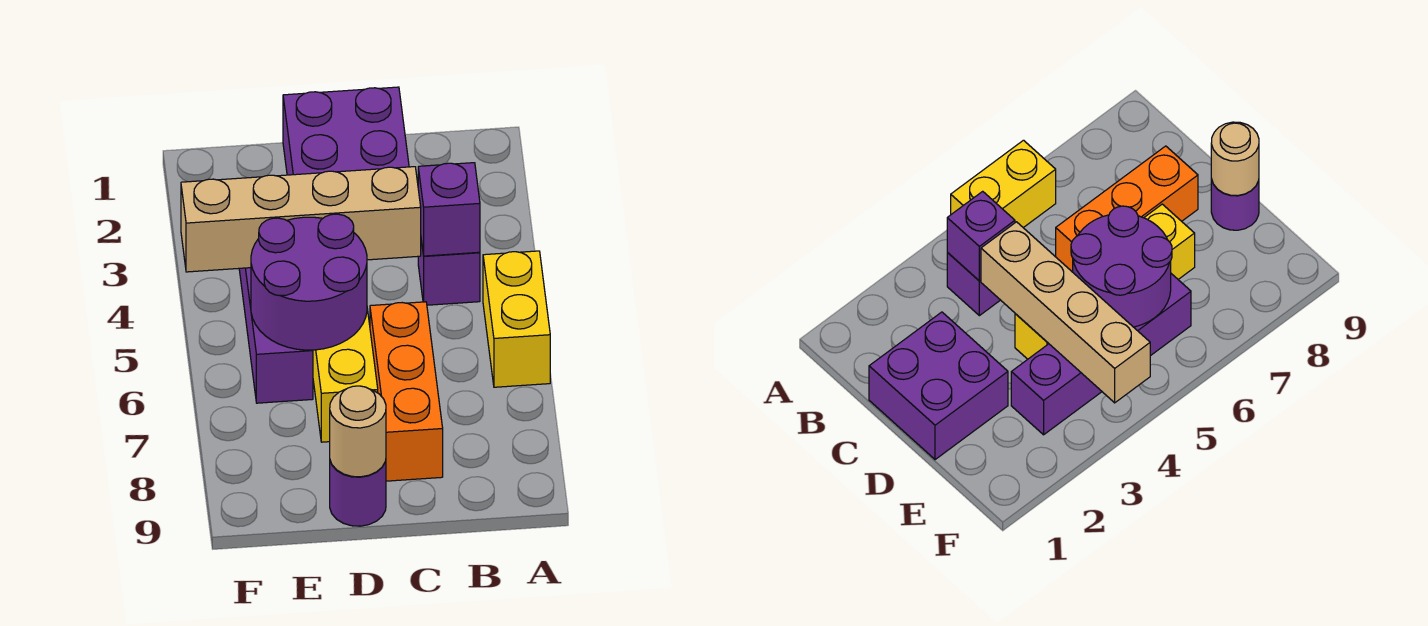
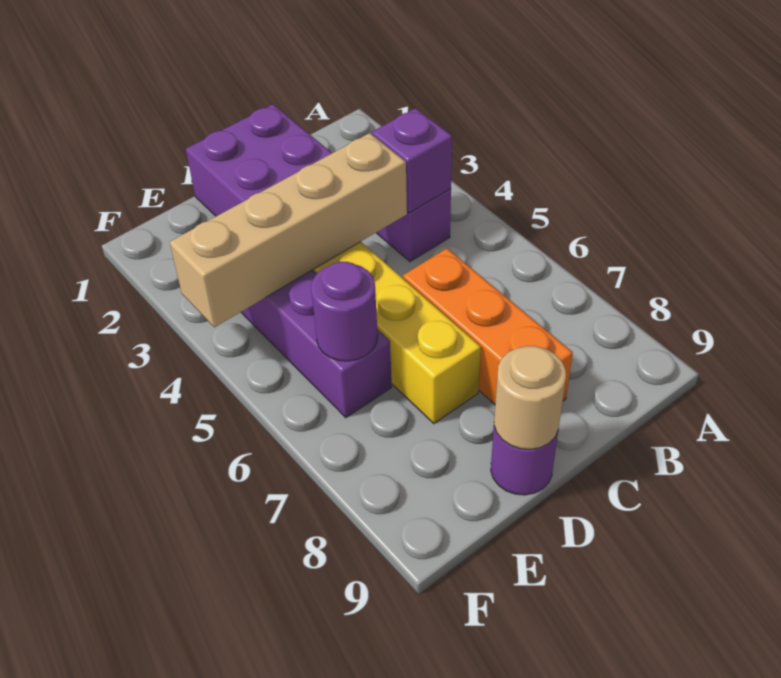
yellow 1x2 brick [483,251,550,387] -> none
purple 2x2 round brick [251,214,367,350] -> purple 1x1 round brick [311,262,378,361]

